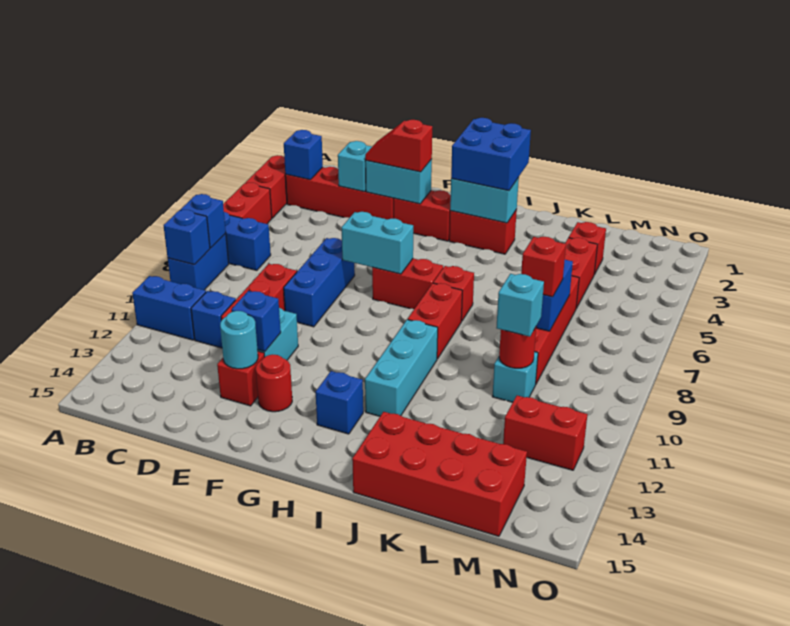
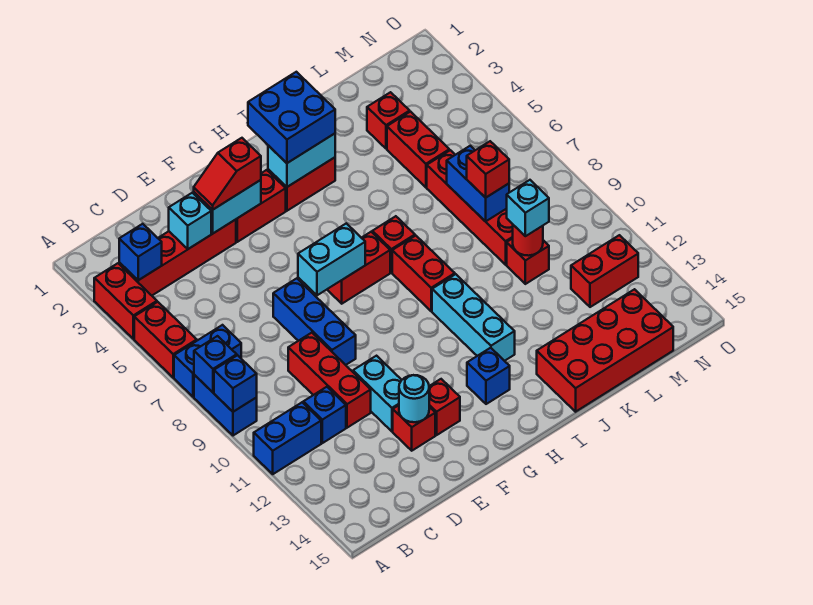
blue 1x1 brick [232,291,281,352] -> none
red 1x1 round brick [256,355,292,412] -> red 1x1 brick [429,379,460,435]
cyan 1x1 brick [492,352,538,402] -> red 1x1 brick [507,238,549,284]

